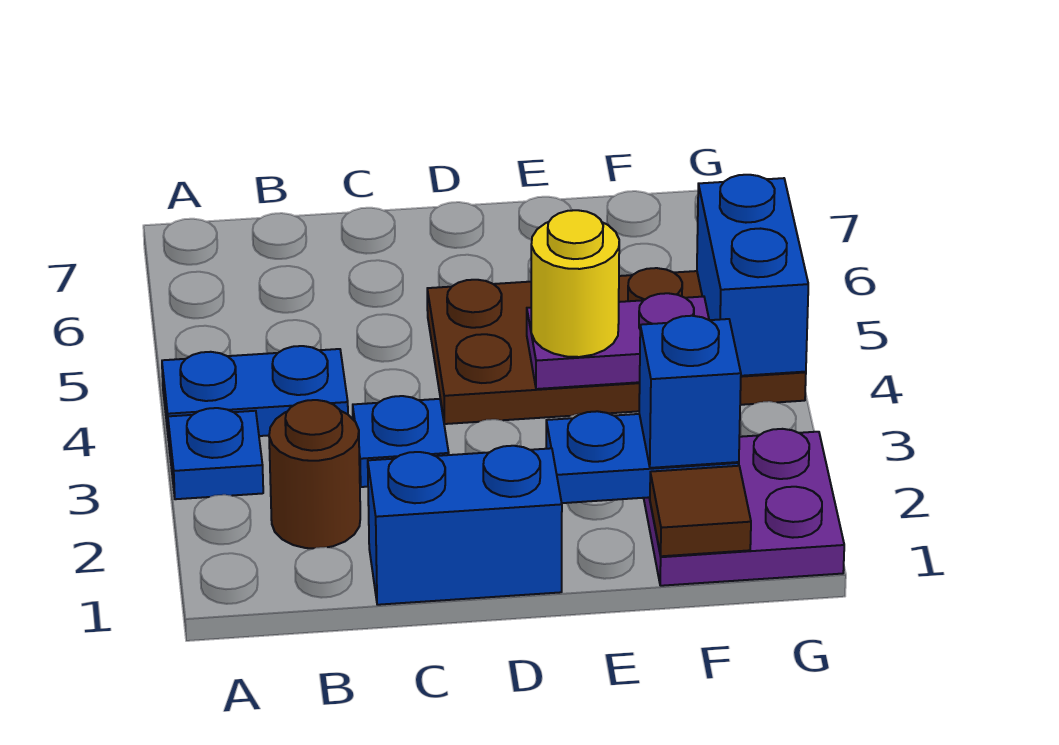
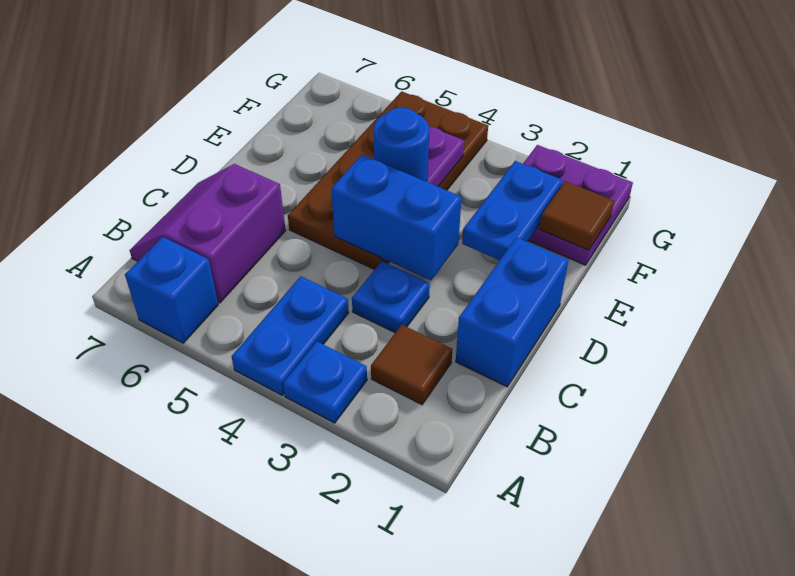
brown 1x1 round brick [269,400,360,548] -> brown 1x1 tile [371,325,452,405]
none -> purple 2x2 slope [130,164,286,303]
yellow 1x1 round brick [531,210,619,357] -> blue 1x1 round brick [373,108,429,182]
blue 1x1 brick [639,316,741,468] -> blue 1x1 brick moved to [125,237,218,343]
blue 1x2 brick [697,175,808,376] -> blue 1x2 brick moved to [331,155,462,280]

